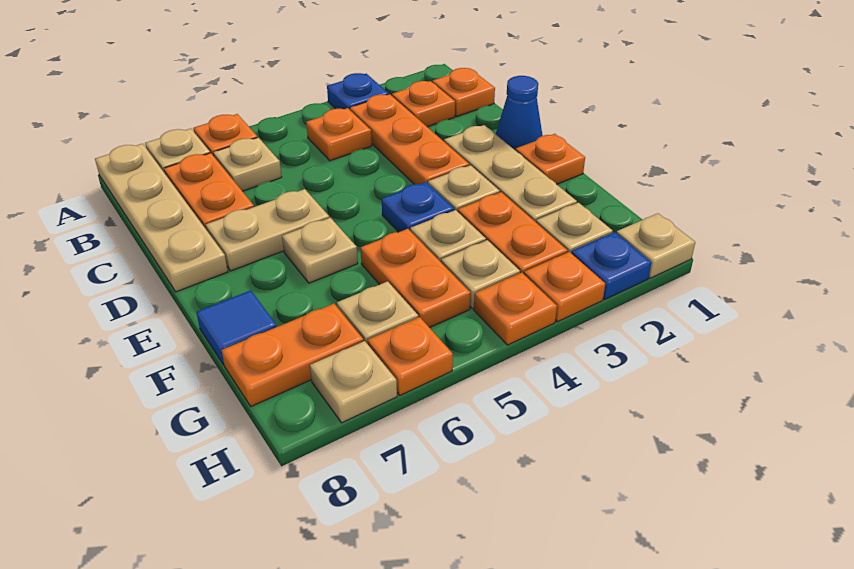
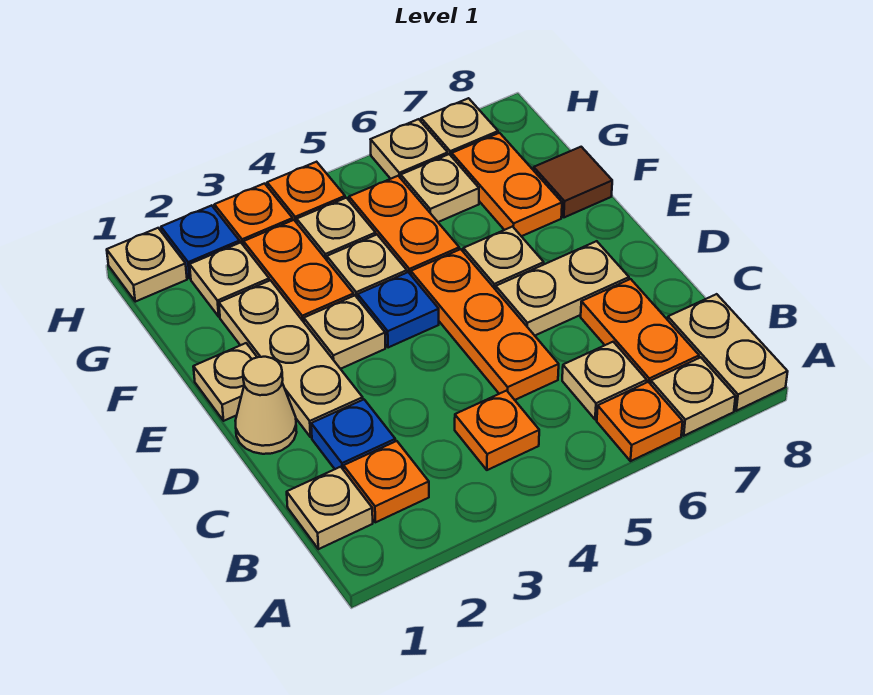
blue 1x1 plate [327,73,389,110] -> blue 1x1 plate moved to [311,400,395,470]
tan 1x4 plate [95,144,228,292] -> tan 1x2 plate [668,294,788,411]
orange 1x1 plate [432,68,495,116] -> tan 1x1 plate [287,467,373,549]
orange 1x3 plate [350,94,469,184] -> orange 1x3 plate moved to [411,249,559,400]
blue 1x1 cone [496,76,543,150] -> tan 1x1 cone [235,357,297,454]
orange 1x1 plate [515,134,585,184] -> tan 1x1 plate [193,343,257,421]
blue 1x1 tile [196,290,277,365] -> brown 1x1 tile [534,147,612,217]
orange 1x2 plate [222,304,363,406] -> orange 1x2 plate turned to [452,133,562,236]
orange 1x1 plate [368,317,453,395] -> tan 1x1 plate [371,119,448,179]

